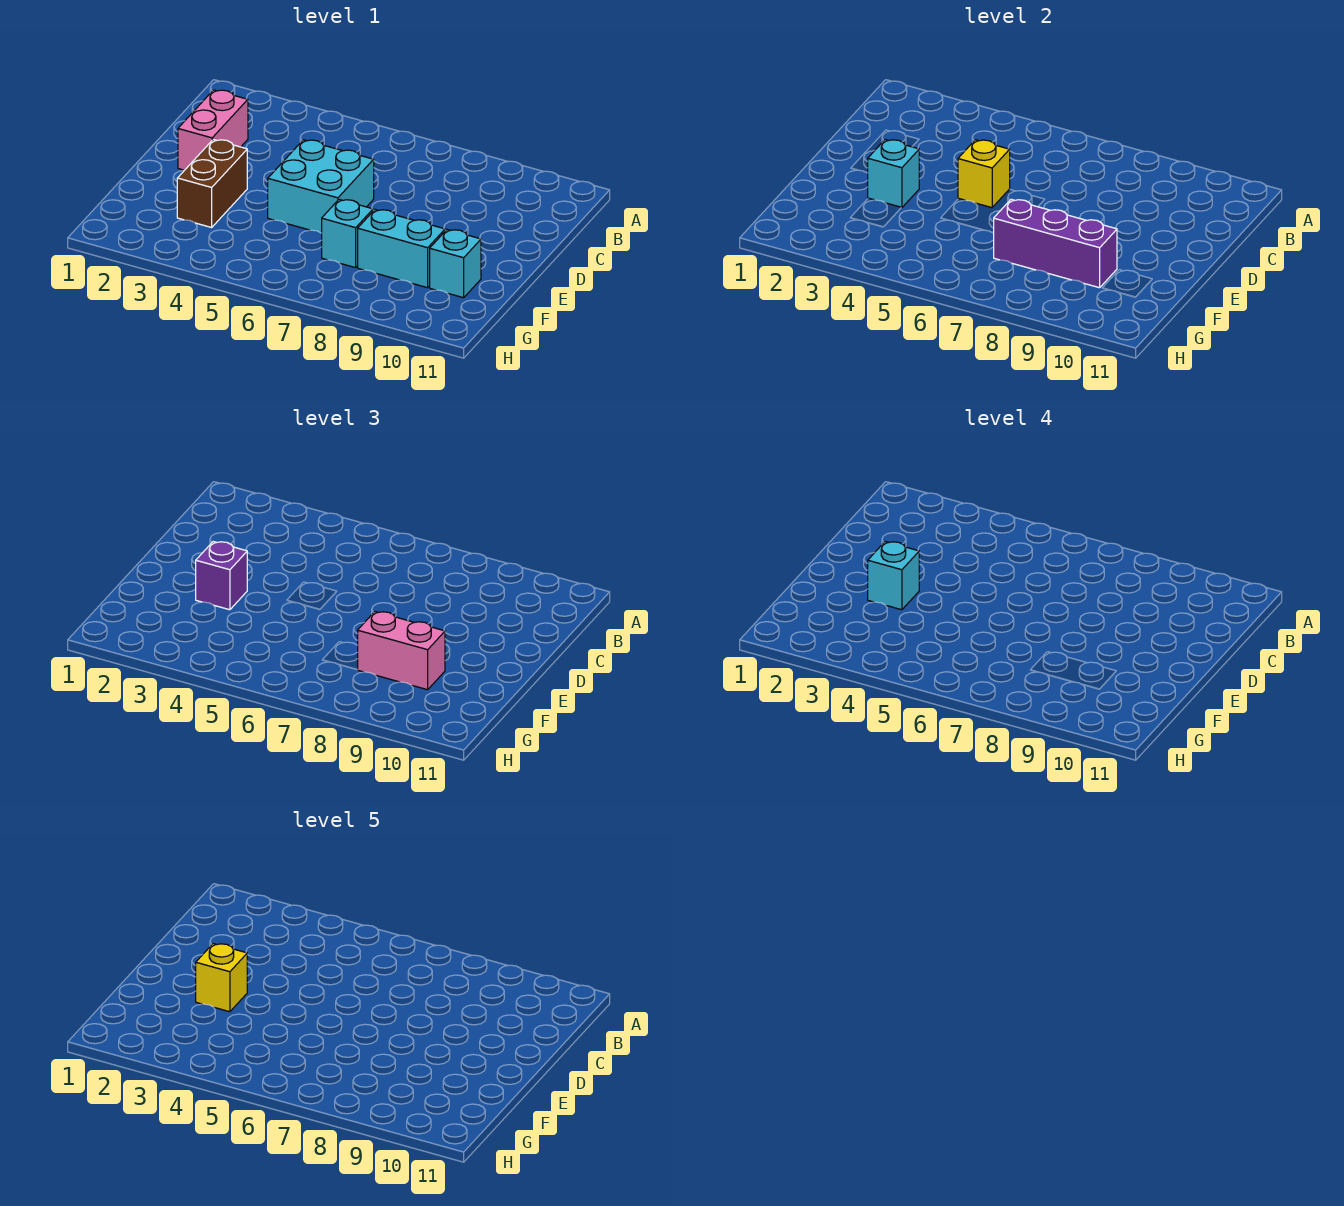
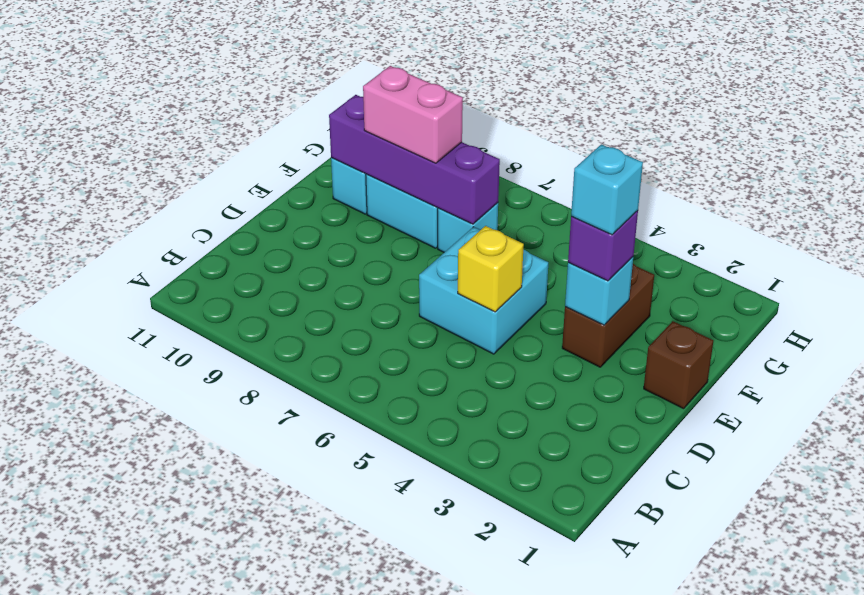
pink 1x2 brick [178,90,248,170] -> none
none -> brown 1x1 brick [644,321,713,409]
yellow 1x1 brick [196,944,247,1012] -> none
purple 1x3 brick [994,199,1117,288] -> purple 1x4 brick [329,95,500,224]

